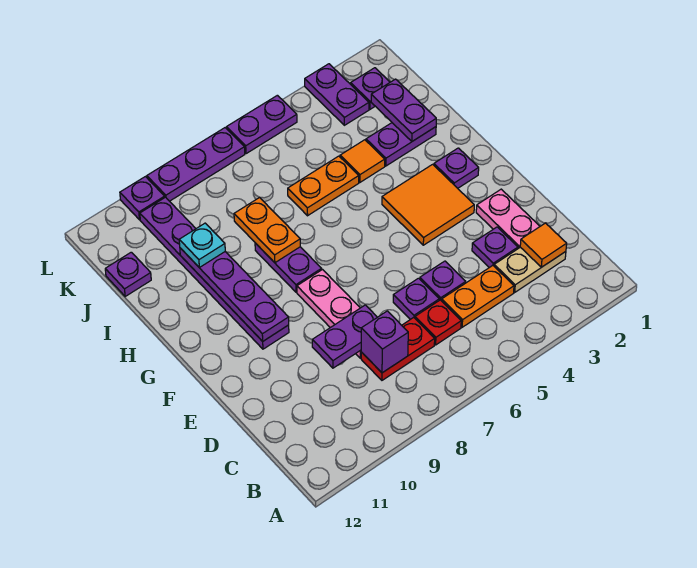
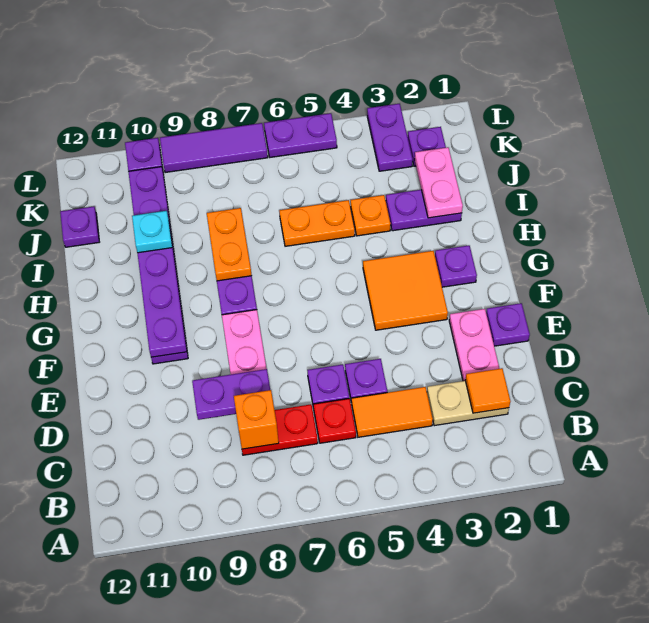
orange 1x2 plate [442,266,514,327] -> orange 1x2 tile [351,387,433,437]
purple 1x1 brick [361,311,408,373] -> orange 1x1 brick [234,390,279,449]
purple 1x1 plate [472,227,518,268] -> purple 1x1 plate moved to [486,303,530,346]
purple 1x2 plate [371,79,436,141] -> pink 1x2 plate [414,147,463,218]
orange 1x1 tile [340,140,385,182] -> orange 1x1 plate [351,195,391,236]
purple 1x3 plate [147,128,245,201] -> purple 1x3 tile [160,123,268,173]

